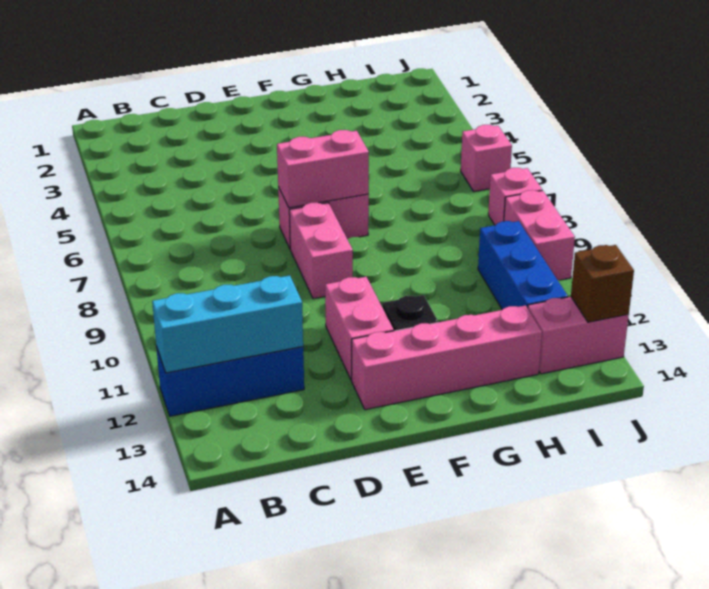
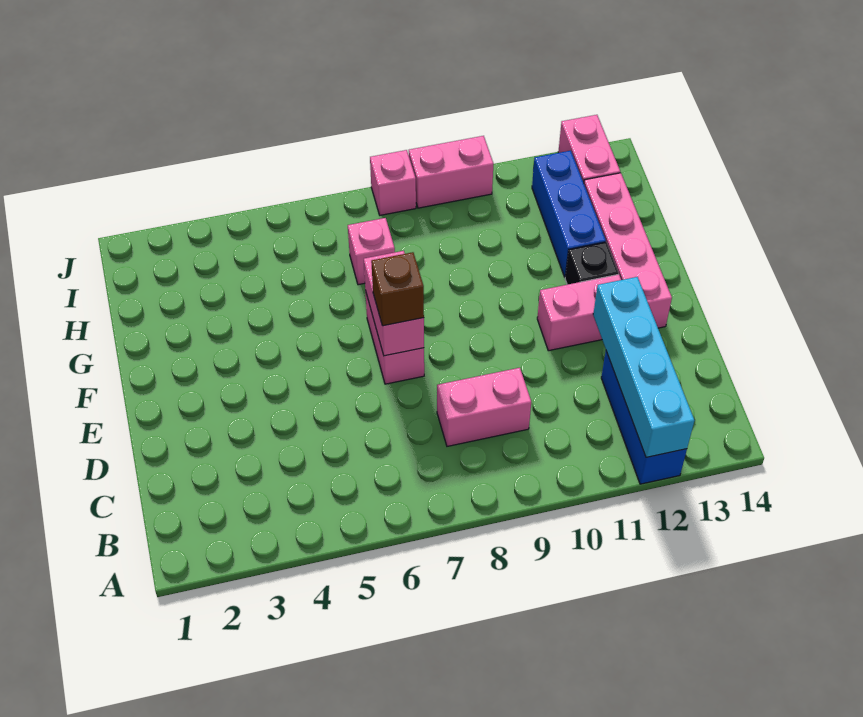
cyan 1x3 brick [152,276,303,373] -> cyan 1x4 brick [593,277,694,457]
pink 1x2 brick [289,203,353,299] -> pink 1x2 brick moved to [437,368,531,446]
blue 1x3 brick [478,221,568,309] -> blue 1x3 brick turned to [532,151,606,277]
pink 1x1 brick [461,125,512,192] -> pink 1x1 brick moved to [348,218,395,285]
brown 1x1 brick [571,245,634,322] -> brown 1x1 brick moved to [371,252,424,326]

